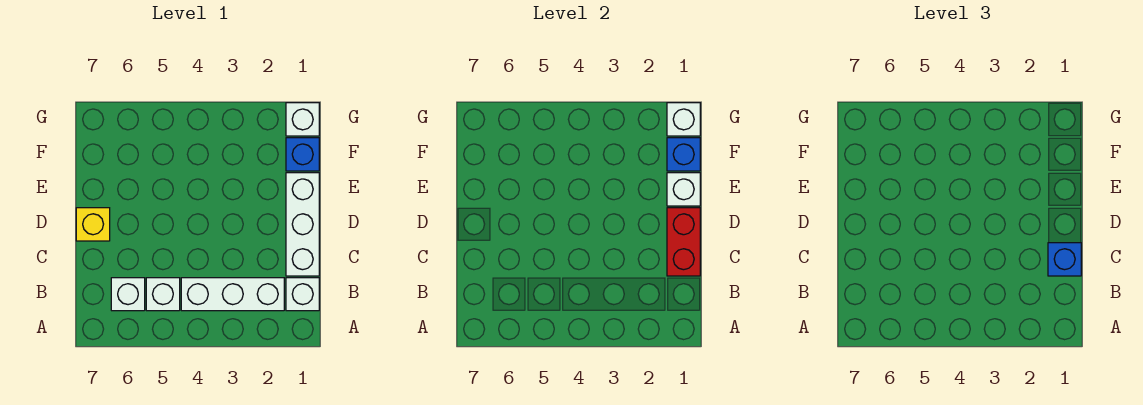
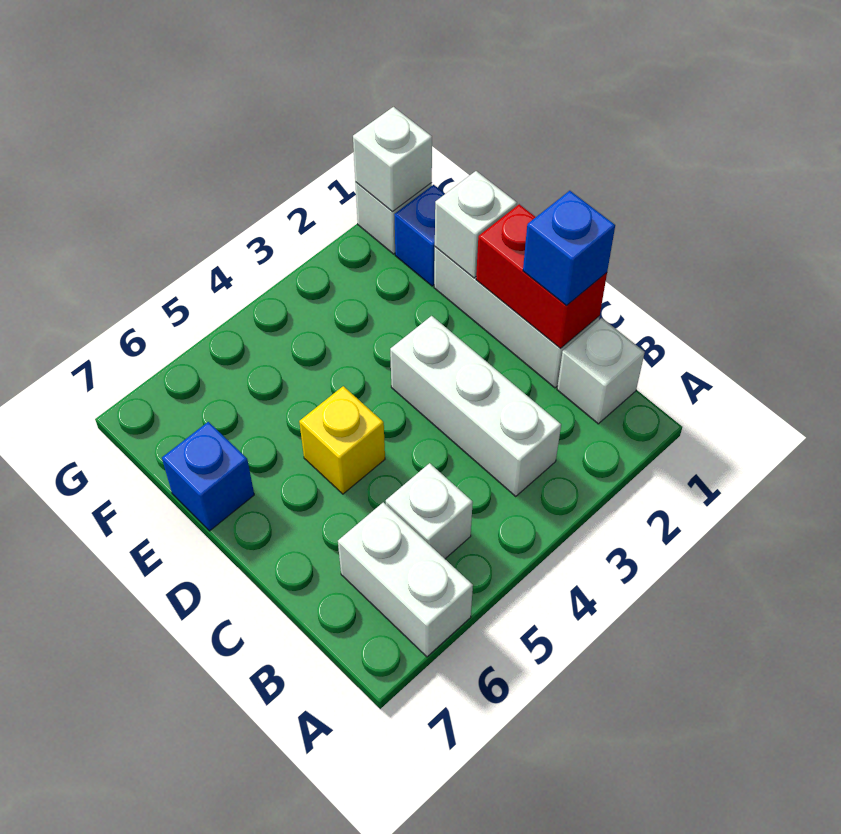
white 1x3 brick [181,278,284,311] -> white 1x3 brick turned to [390,316,561,496]
white 1x1 brick [111,278,145,311] -> white 1x2 brick [338,502,473,657]
yellow 1x1 brick [76,208,110,241] -> yellow 1x1 brick moved to [299,386,385,494]
blue 1x1 brick [667,138,700,171] -> blue 1x1 brick moved to [162,422,254,531]

